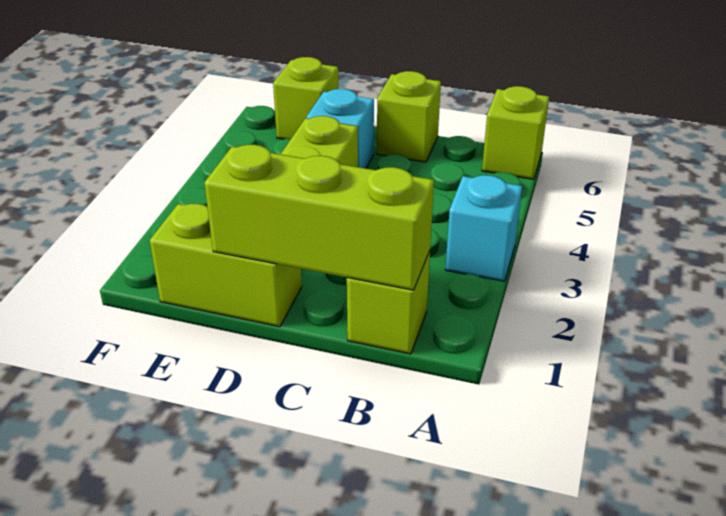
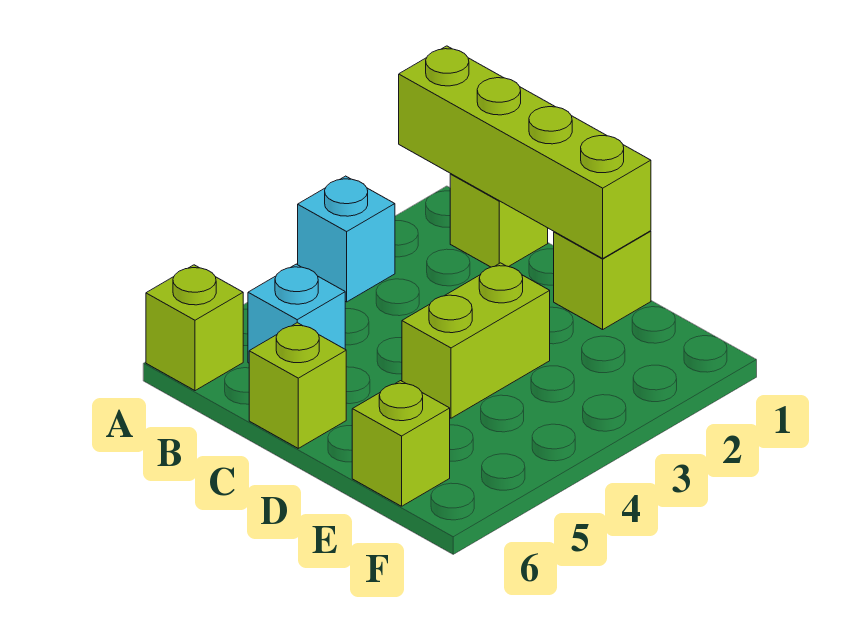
lime 1x3 brick [204,145,434,290] -> lime 1x4 brick [399,46,651,258]
lime 1x2 brick [150,204,302,327] -> lime 1x1 brick [554,231,651,330]
cyan 1x1 brick [306,89,374,168] -> cyan 1x1 brick moved to [248,264,345,363]

